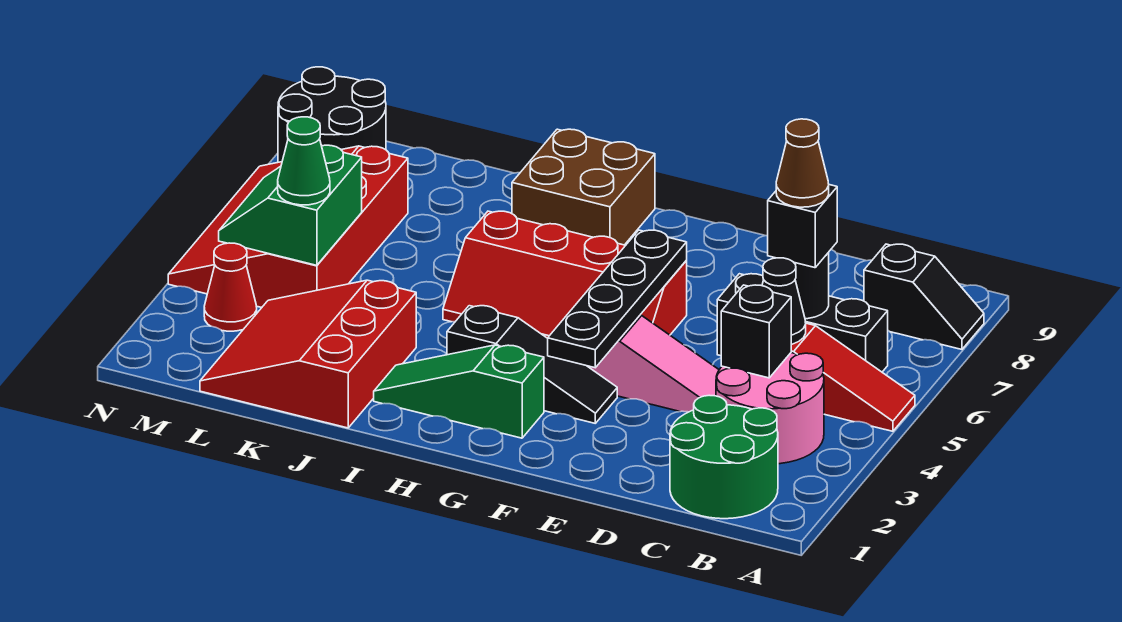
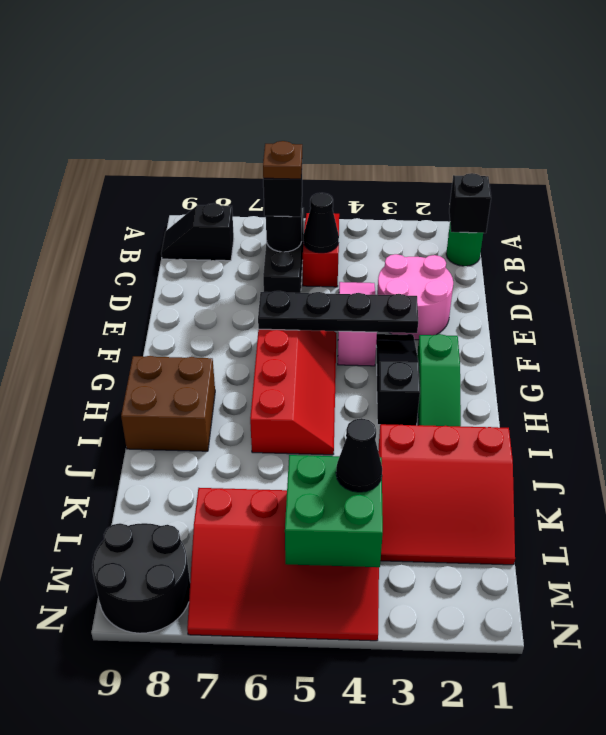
black 1x2 slope [864,244,984,349] -> black 1x2 slope turned to [161,203,234,261]
green 2x2 round brick [670,395,778,519] -> green 1x1 round brick [446,226,483,266]
pink 2x2 round brick [716,353,824,464] -> pink 2x2 round brick moved to [377,254,453,340]
black 1x1 brick [721,285,791,378] -> black 1x1 brick moved to [449,173,491,233]
brown 1x1 cone [776,119,829,207] -> brown 1x1 plate [263,141,302,179]
green 2x2 slope [219,145,362,265] -> green 2x2 brick [285,455,383,567]
green 1x1 cone [278,117,330,205] -> black 1x1 cone [336,418,382,492]
red 1x1 cone [204,243,257,331] -> none

